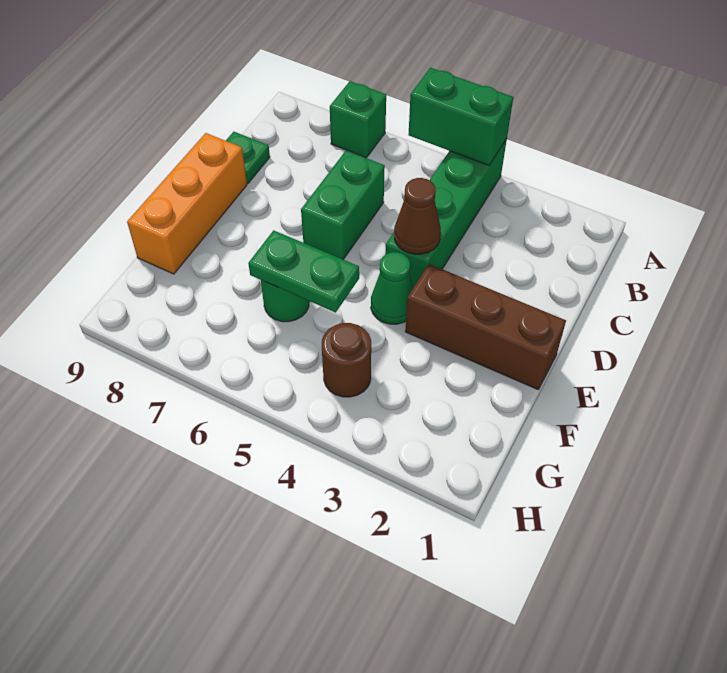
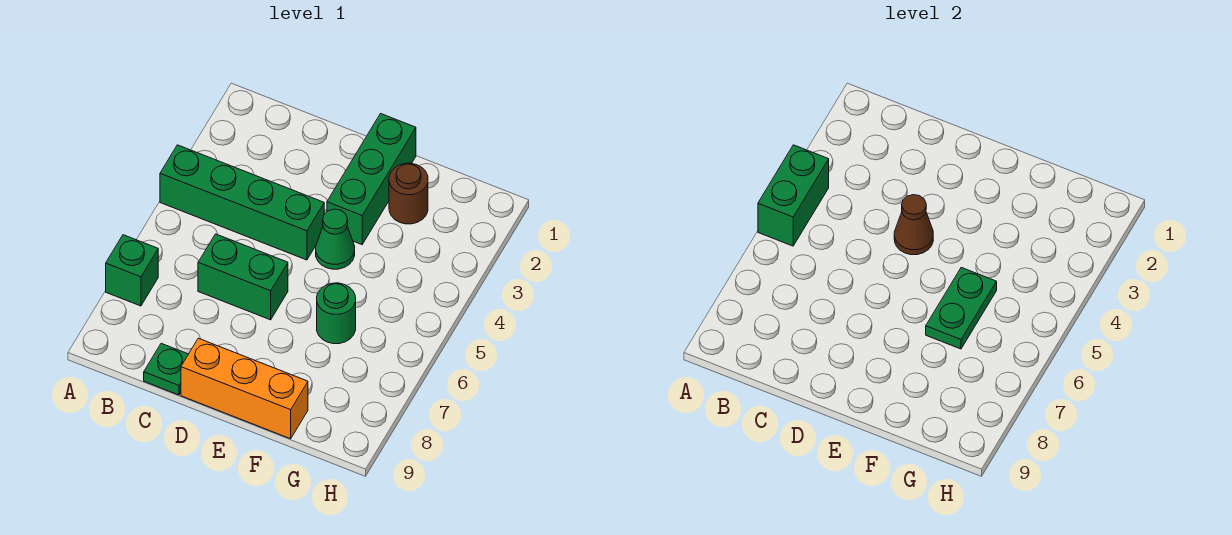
brown 1x3 brick [405,264,566,390] -> green 1x3 brick [327,114,416,245]
brown 1x1 round brick [322,323,371,397] -> brown 1x1 round brick moved to [389,163,428,224]

